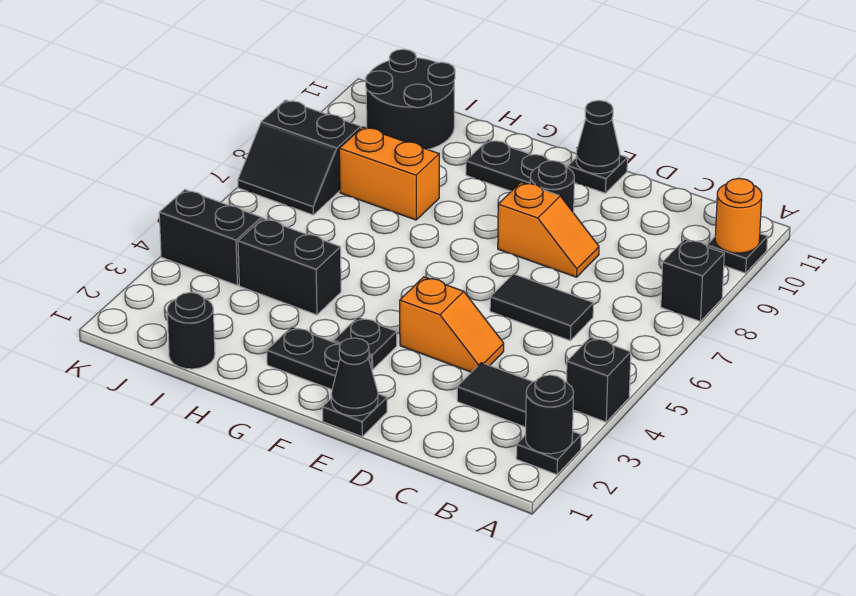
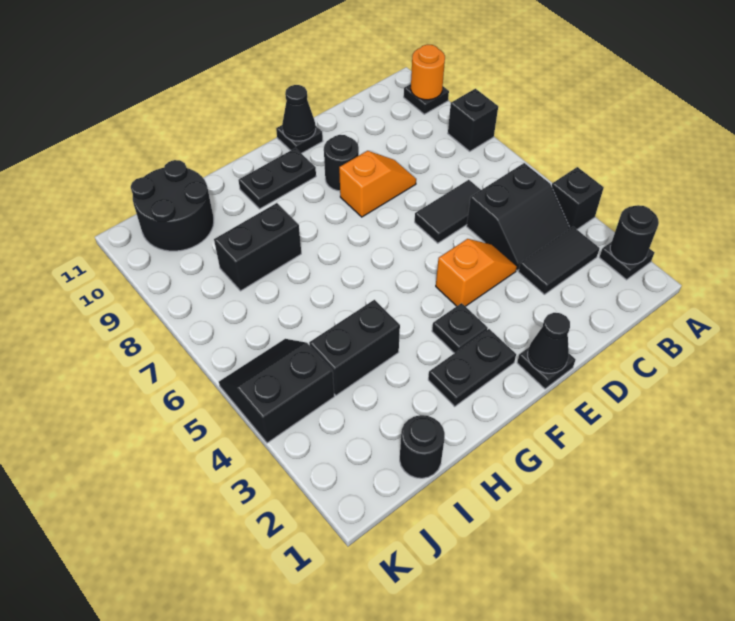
orange 1x2 brick [339,127,439,220] -> black 1x2 brick [214,203,301,291]
black 2x2 slope [238,100,361,215] -> black 2x2 slope moved to [467,163,570,270]

